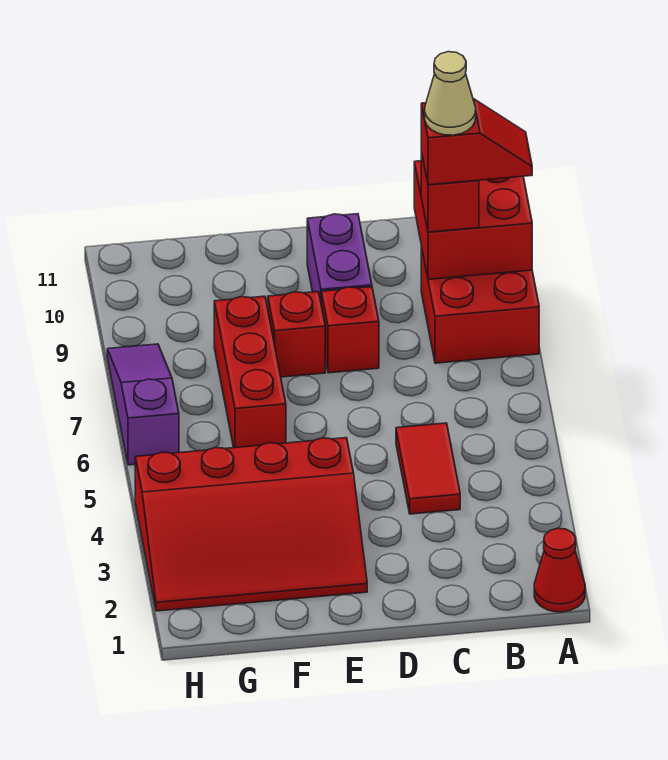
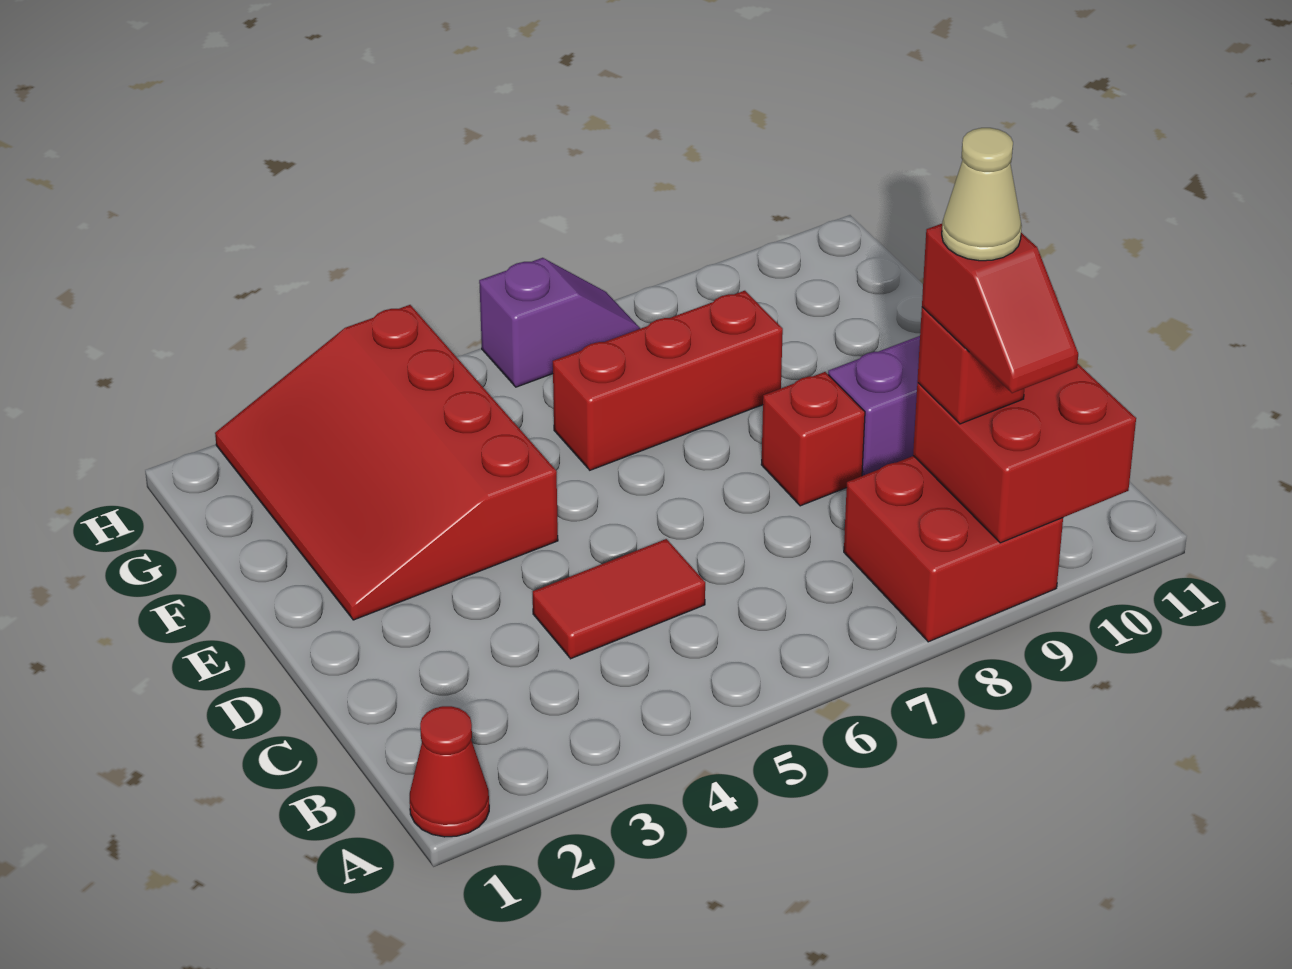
red 1x1 brick [268,292,325,377] -> none
purple 1x3 slope [107,344,179,465] -> purple 1x2 slope [479,258,640,387]

